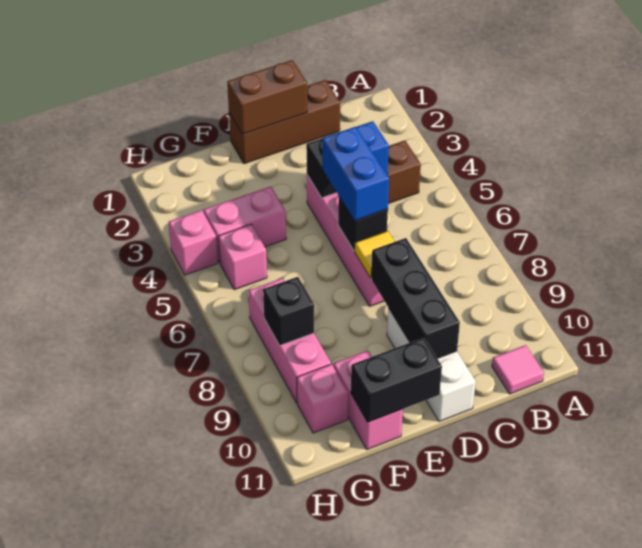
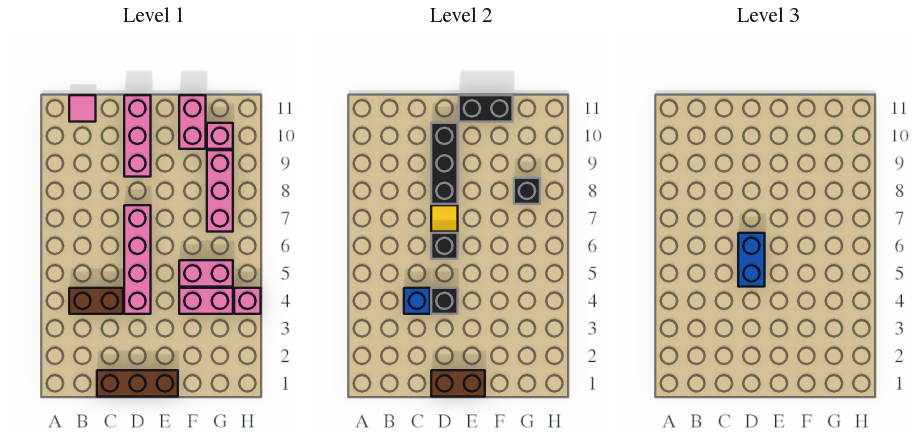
white 1x3 brick [387,308,476,421] -> pink 1x3 brick [124,95,151,177]
pink 1x1 brick [218,224,267,290] -> pink 1x2 brick [179,260,233,287]

